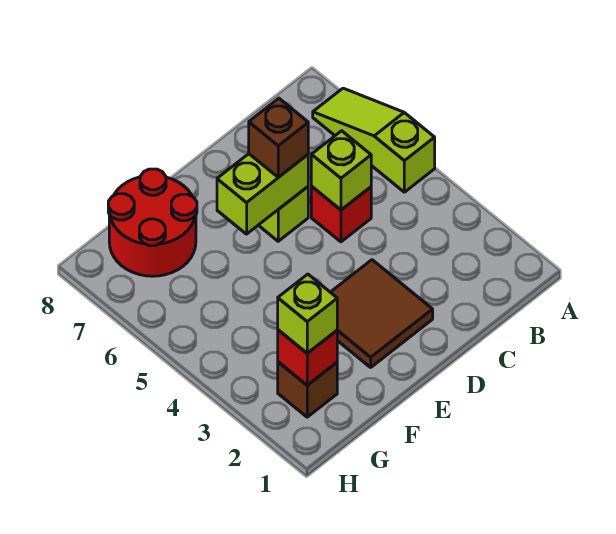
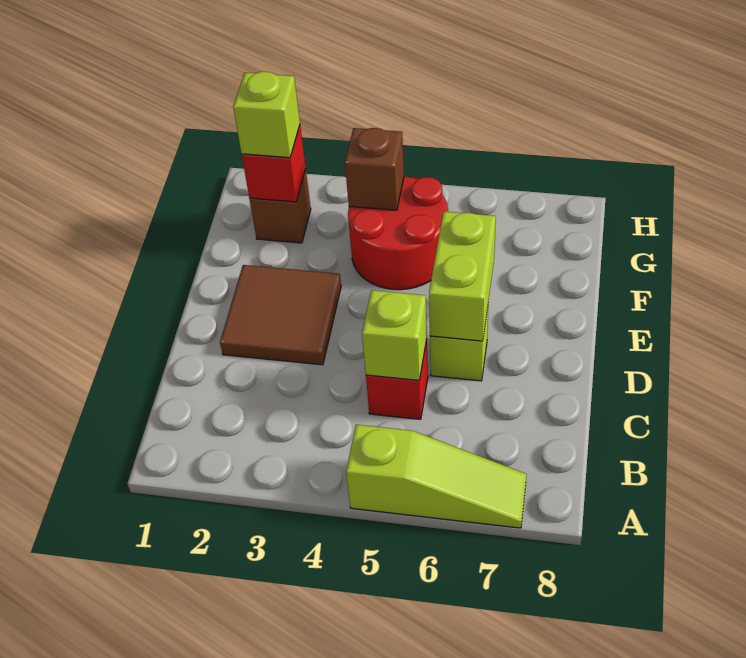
brown 1x1 brick [249,98,308,177] -> brown 1x1 brick moved to [345,128,404,210]
red 2x2 round brick [108,169,197,276] -> red 2x2 round brick moved to [348,176,448,290]

